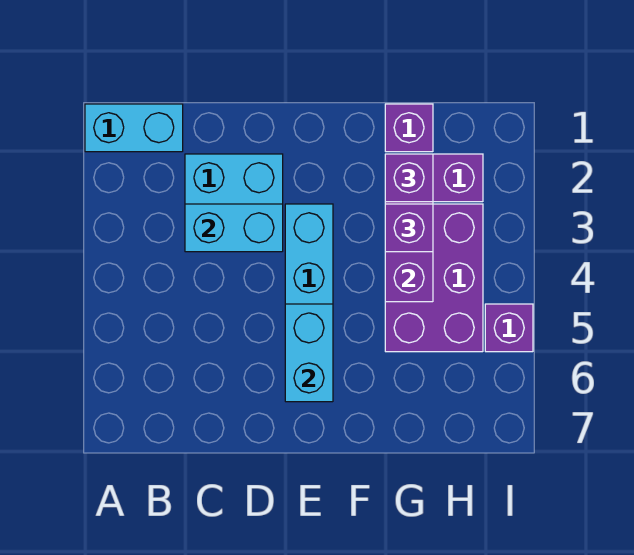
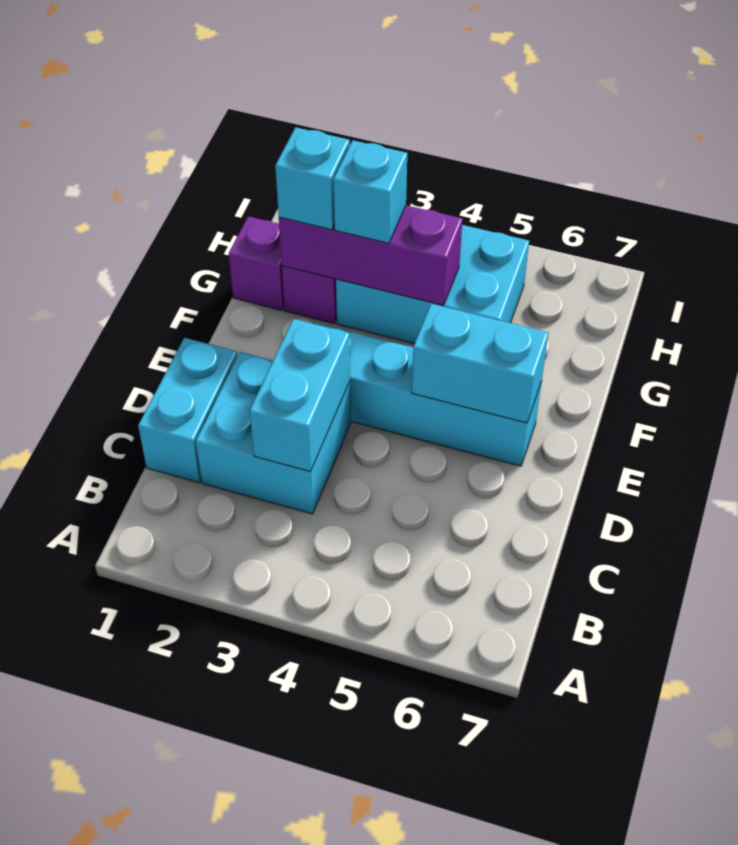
cyan 1x2 brick [85,104,183,152] -> cyan 1x2 brick moved to [138,338,237,482]
purple 1x1 brick [385,154,433,202] -> cyan 1x1 brick [275,127,350,230]
purple 2x3 brick [385,204,483,352] -> cyan 2x3 brick [336,225,529,344]
purple 1x1 brick [385,204,433,252] -> cyan 1x1 brick [333,140,407,243]
purple 1x1 brick [485,304,533,352] -> none

